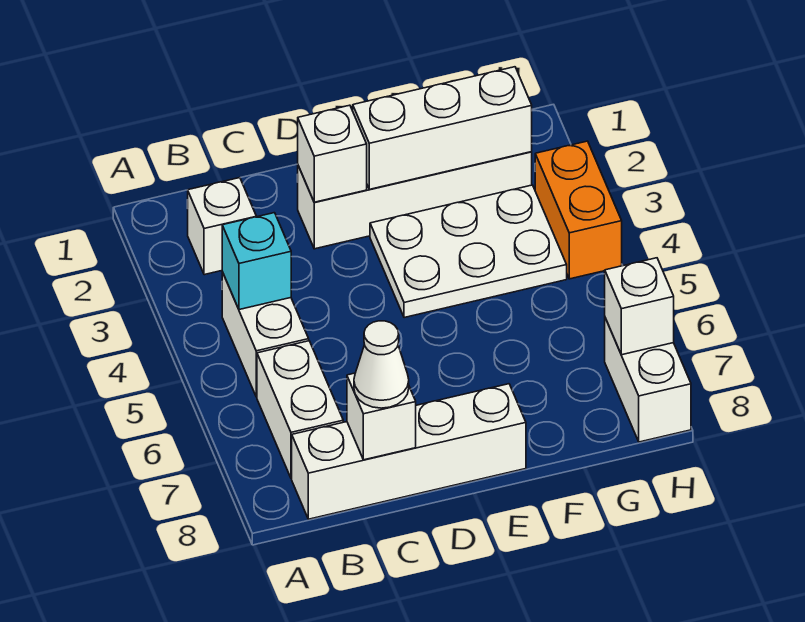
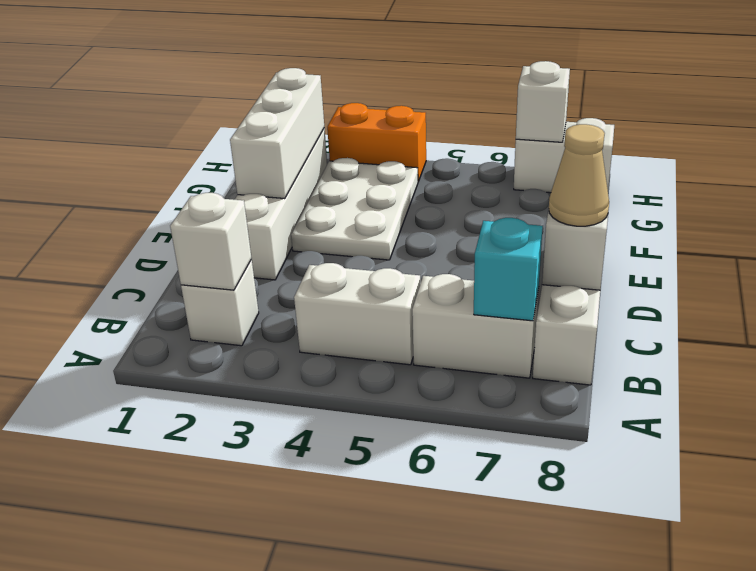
cyan 1x1 brick [222,213,291,310] -> cyan 1x1 brick moved to [474,218,543,321]
white 1x1 cone [354,321,409,408] -> tan 1x1 cone [549,124,609,226]
white 1x1 brick [298,105,367,202] -> white 1x1 brick moved to [170,193,252,290]

